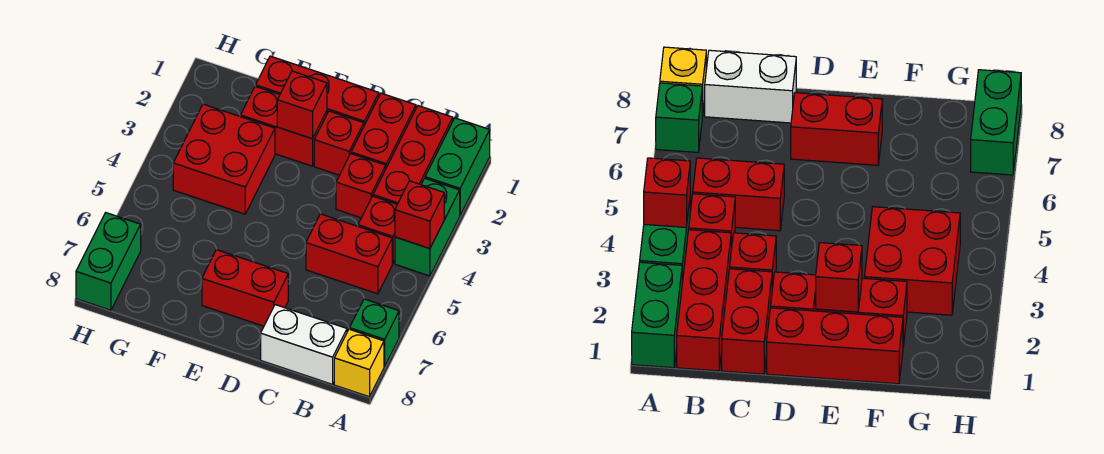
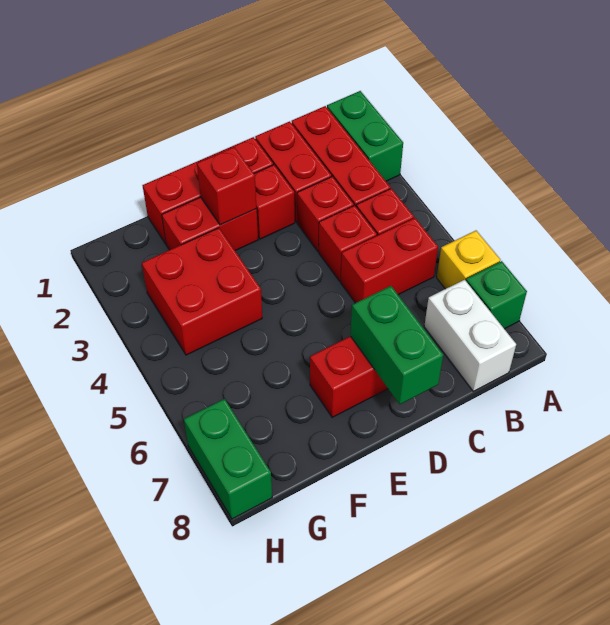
green 1x2 brick [395,178,460,276] -> green 1x2 brick moved to [350,286,443,404]
red 1x1 brick [395,181,444,249] -> red 1x1 brick moved to [319,206,377,281]
yellow 1x1 brick [334,329,384,397] -> yellow 1x1 brick moved to [437,231,500,289]
white 1x2 brick [261,305,347,384] -> white 1x2 brick turned to [424,280,516,391]

